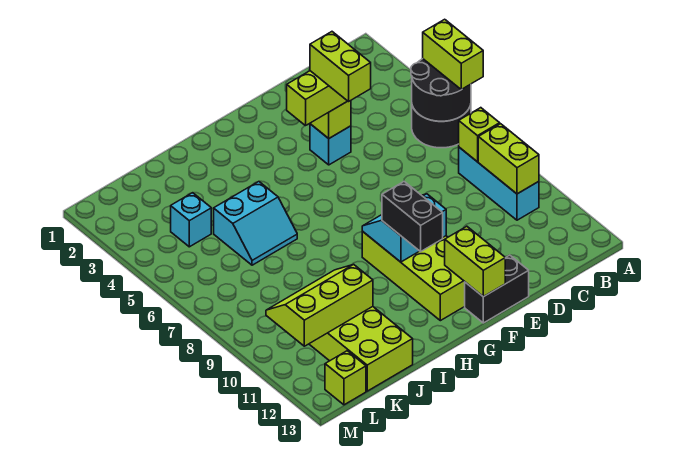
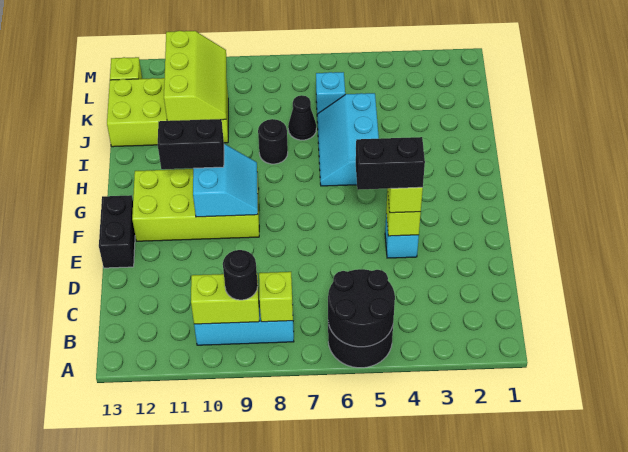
lime 1x2 brick [423,19,483,90] -> none
none -> black 1x1 round brick [223,250,258,300]
lime 1x2 brick [310,32,371,101] -> black 1x2 brick [356,137,425,190]
lime 1x2 brick [445,226,505,297] -> none
cyan 2x2 slope [214,182,297,265] -> cyan 2x3 slope [317,93,379,186]
none -> black 1x1 round brick [258,119,288,164]
none -> black 1x1 cone [288,95,316,140]
cyan 1x1 brick [171,193,211,247] -> cyan 1x1 brick moved to [316,72,345,114]

